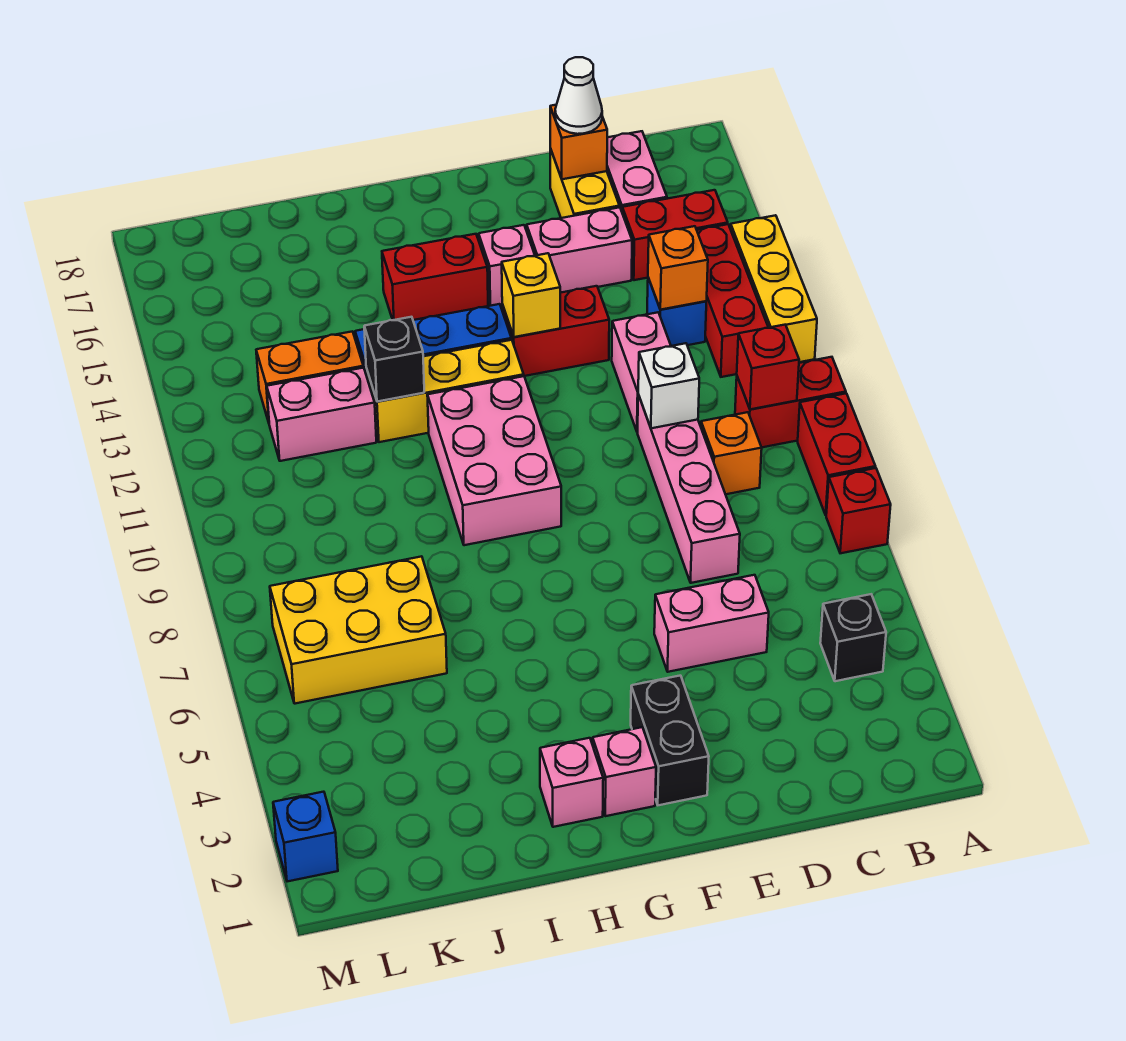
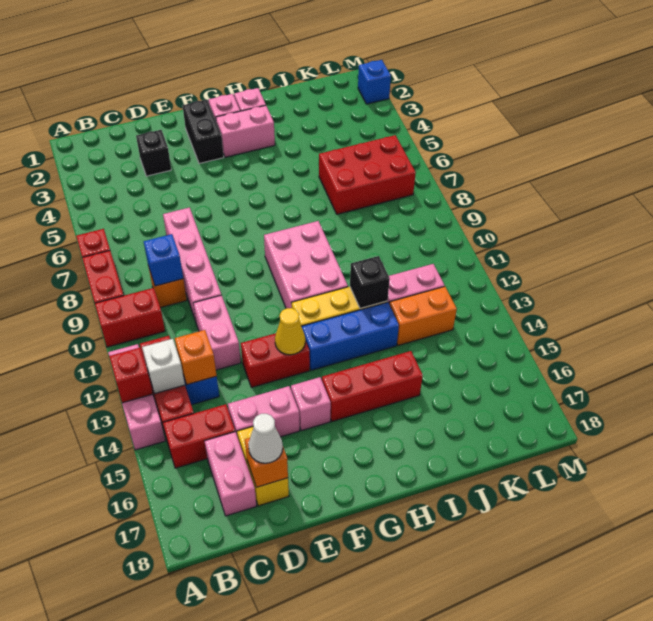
yellow 1x3 brick [731,215,817,362] -> pink 1x3 brick [108,344,165,450]
black 1x1 brick [820,594,886,681] -> black 1x1 brick moved to [136,130,171,176]
red 1x1 brick [737,325,799,409] -> red 1x1 brick moved to [109,348,153,403]
none -> blue 1x1 brick [144,234,183,286]
pink 1x2 brick [654,575,769,672] -> pink 1x2 brick moved to [216,105,275,157]
white 1x1 brick [638,343,699,428] -> white 1x1 brick moved to [142,339,185,394]
yellow 1x1 brick [502,253,560,337] -> yellow 1x1 cone [275,308,305,355]
red 1x2 brick [382,234,488,320] -> red 1x3 brick [322,351,423,421]
yellow 2x3 brick [270,556,447,704] -> red 2x3 brick [319,135,416,214]

